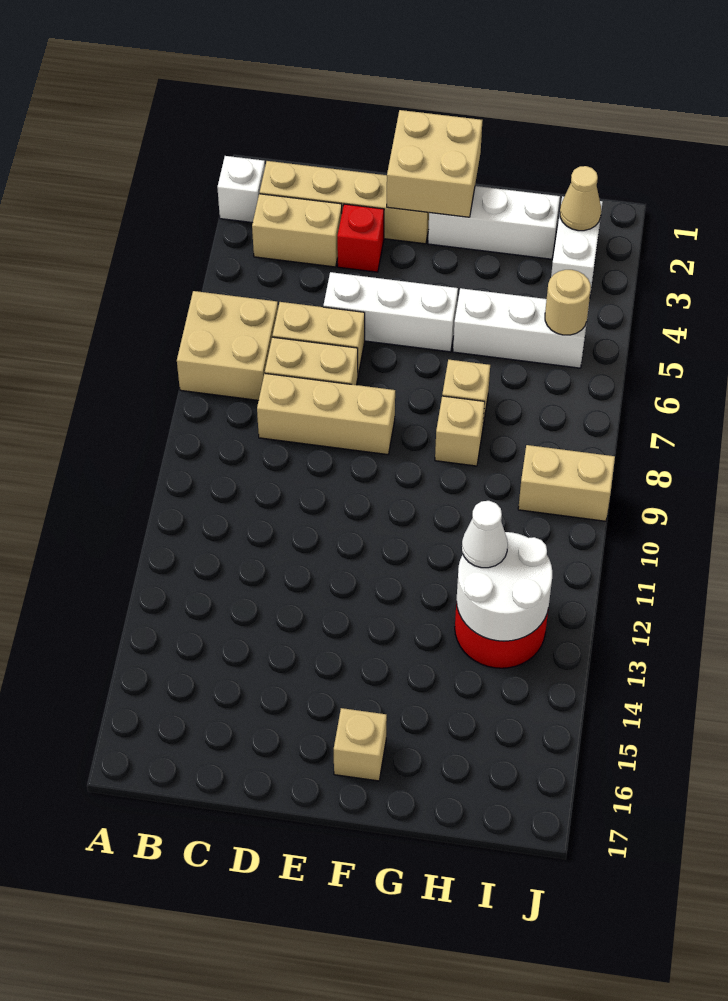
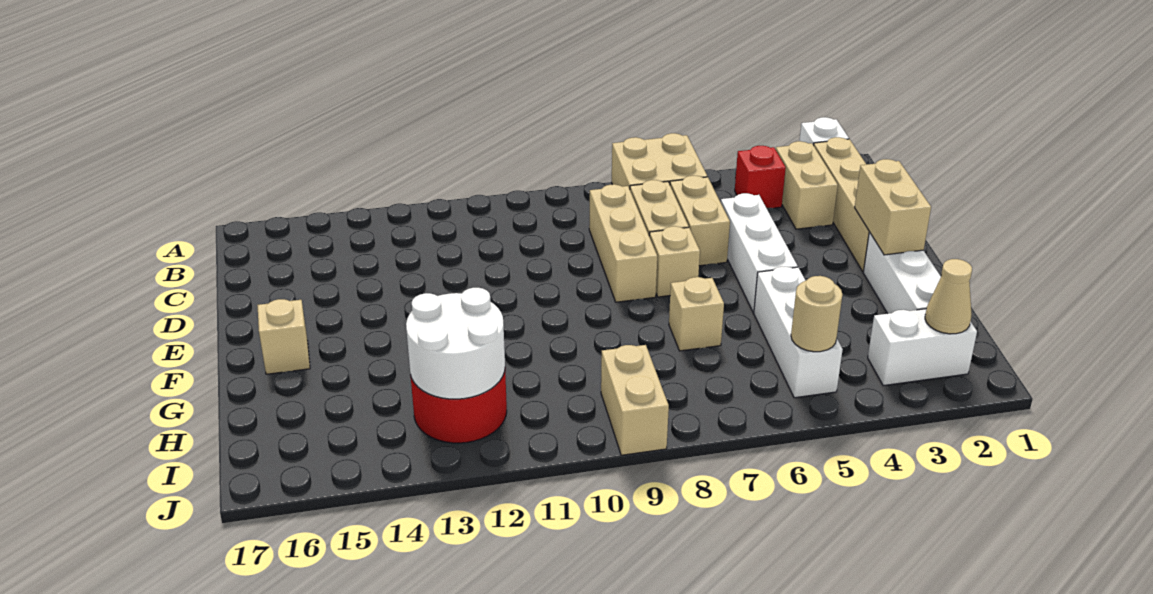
red 1x1 brick [337,204,384,272] -> red 1x1 brick moved to [735,146,786,208]
tan 2x2 brick [387,110,482,217] -> tan 1x2 brick [855,159,931,255]
tan 1x1 brick [435,396,485,466] -> tan 1x1 brick moved to [649,226,700,297]
white 1x1 cone [462,501,508,568] -> none

